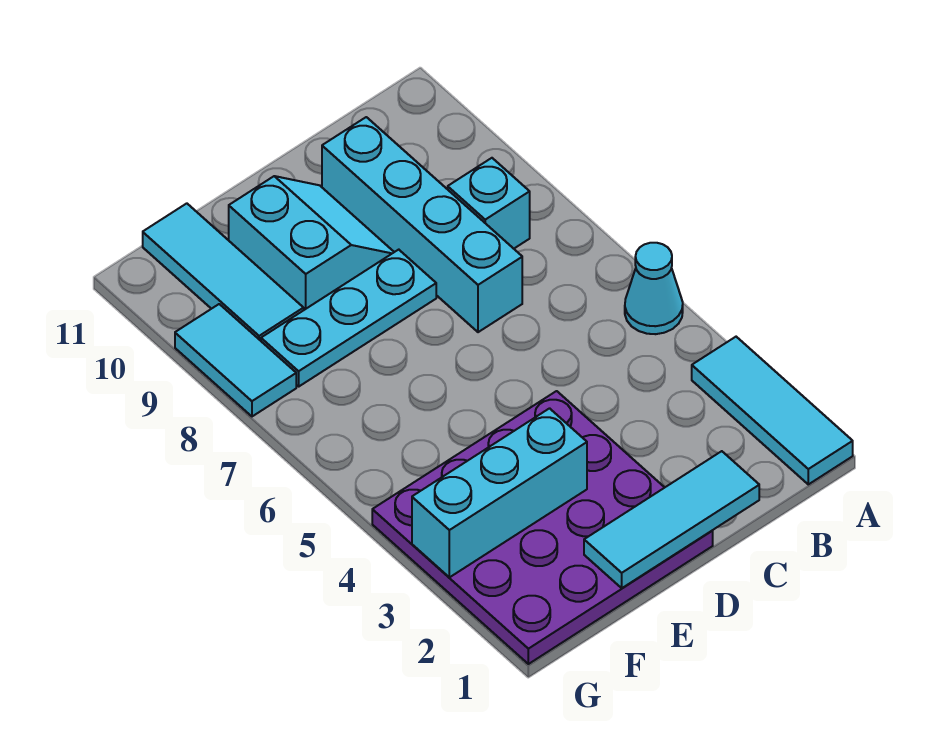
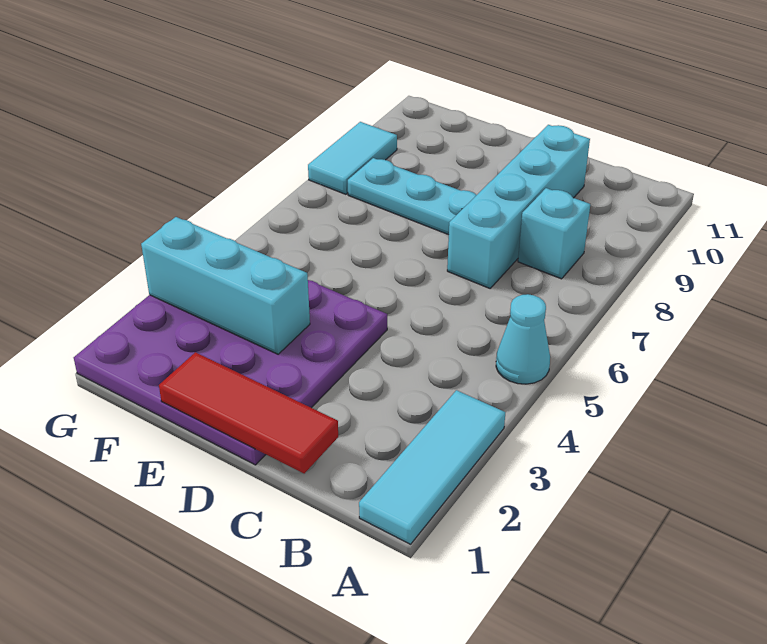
cyan 1x3 tile [584,451,759,588] -> red 1x3 tile [159,352,338,473]
cyan 2x2 slope [229,176,394,310] -> none
cyan 1x3 tile [143,203,304,341] -> none

